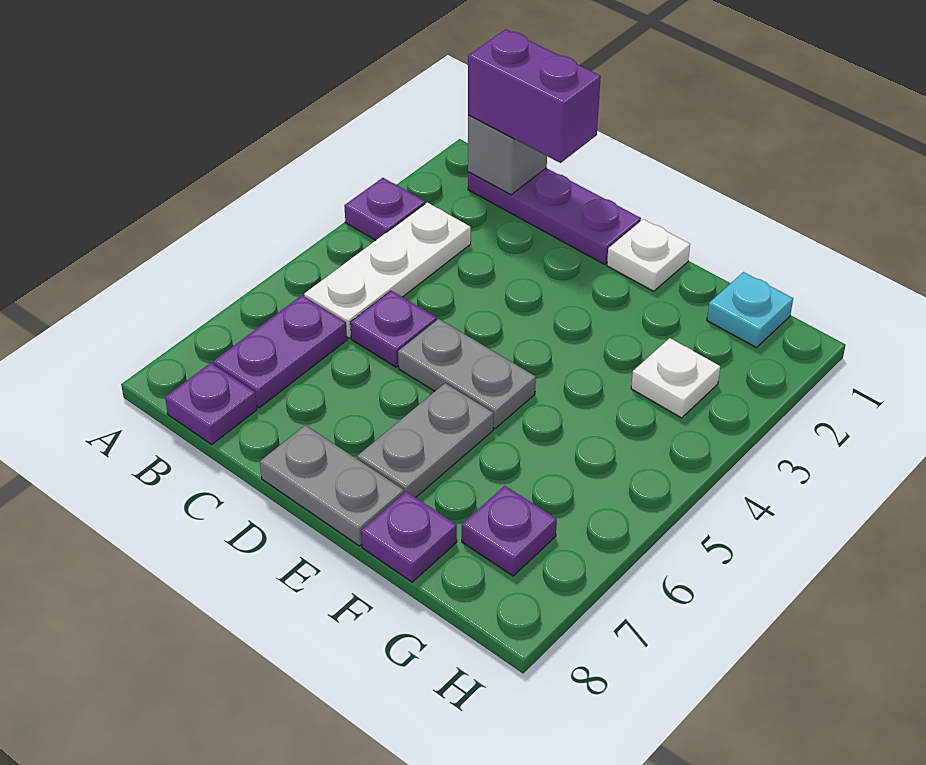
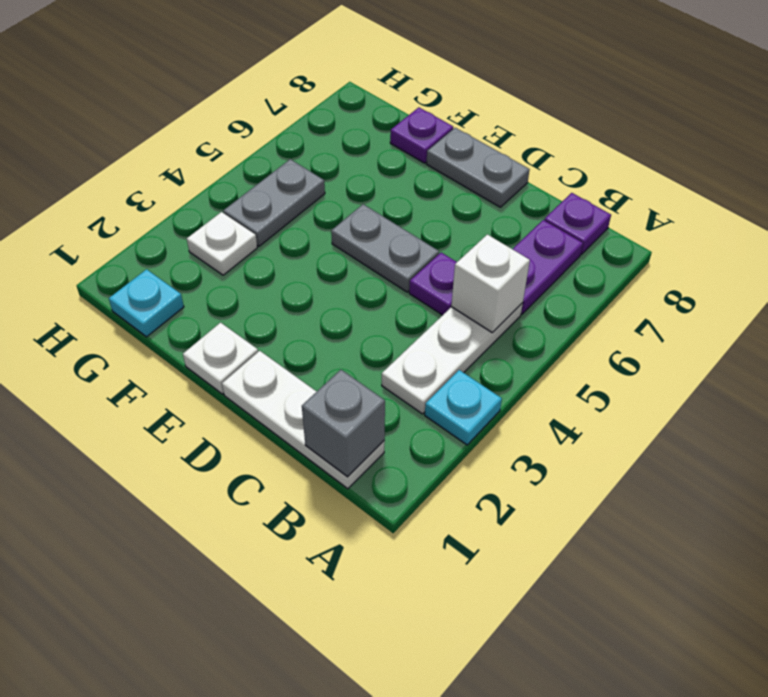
purple 1x1 plate [344,178,425,240] -> cyan 1x1 plate [425,370,502,445]
purple 1x3 plate [468,168,641,264] -> white 1x3 plate [222,351,385,489]
purple 1x2 brick [468,30,601,163] -> none
none -> white 1x1 brick [451,234,530,333]
grey 1x2 plate [357,383,493,497] -> grey 1x2 plate moved to [223,159,325,246]
purple 1x1 plate [462,486,557,576] -> none

